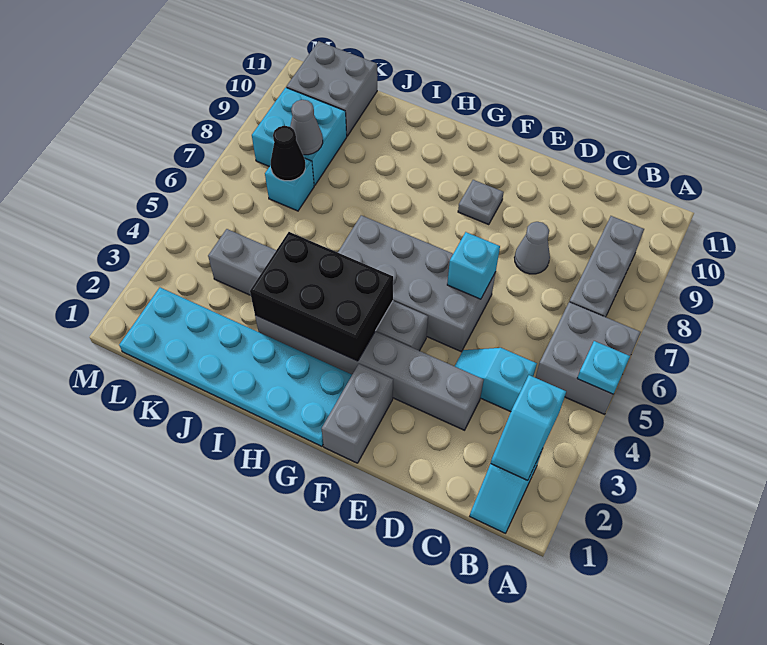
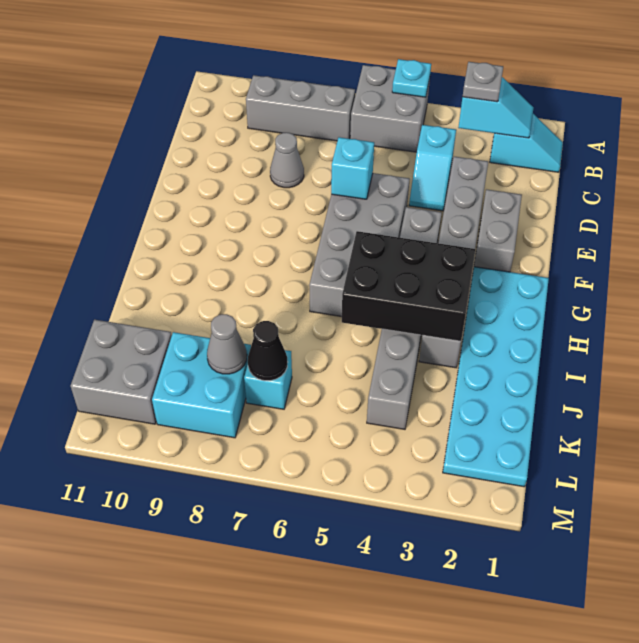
grey 1x2 brick [322,364,393,463] -> grey 1x2 brick turned to [474,189,522,272]
grey 1x1 plate [458,180,504,225] -> grey 1x1 plate moved to [463,62,503,102]
black 2x3 brick [250,232,393,361] -> black 2x3 brick turned to [342,231,476,341]

